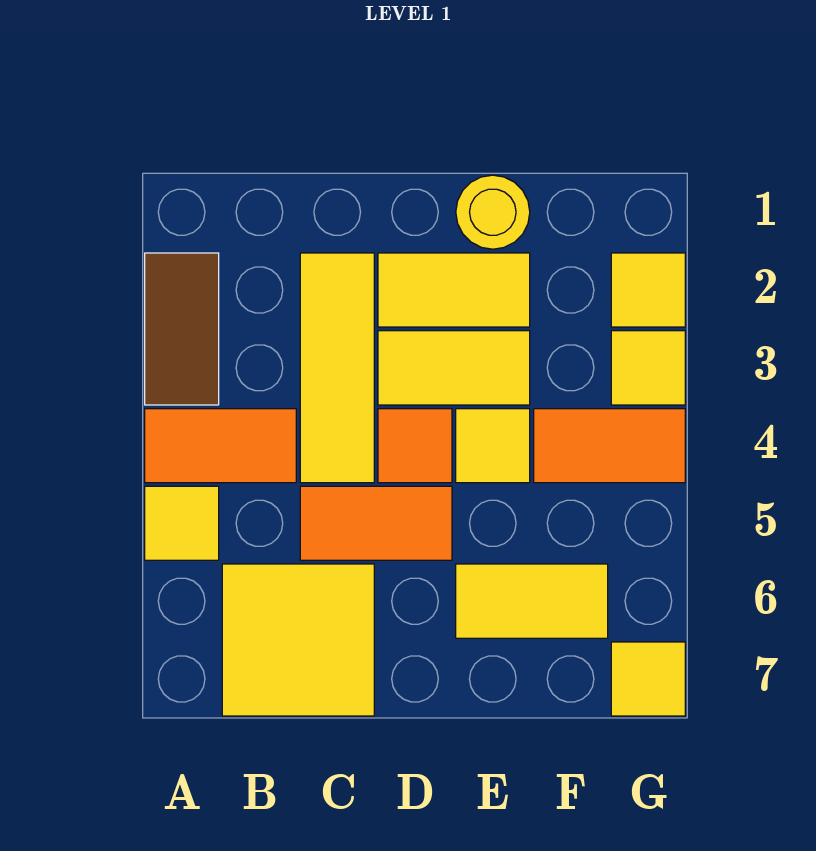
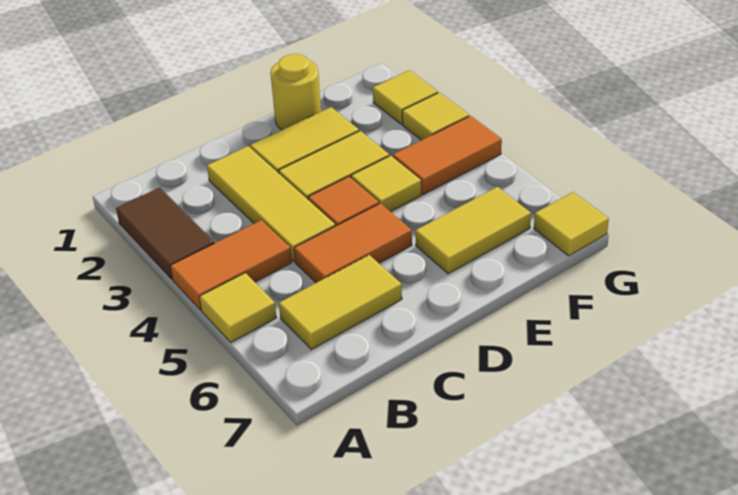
yellow 2x2 tile [222,564,374,716] -> yellow 1x2 tile [279,255,402,349]

